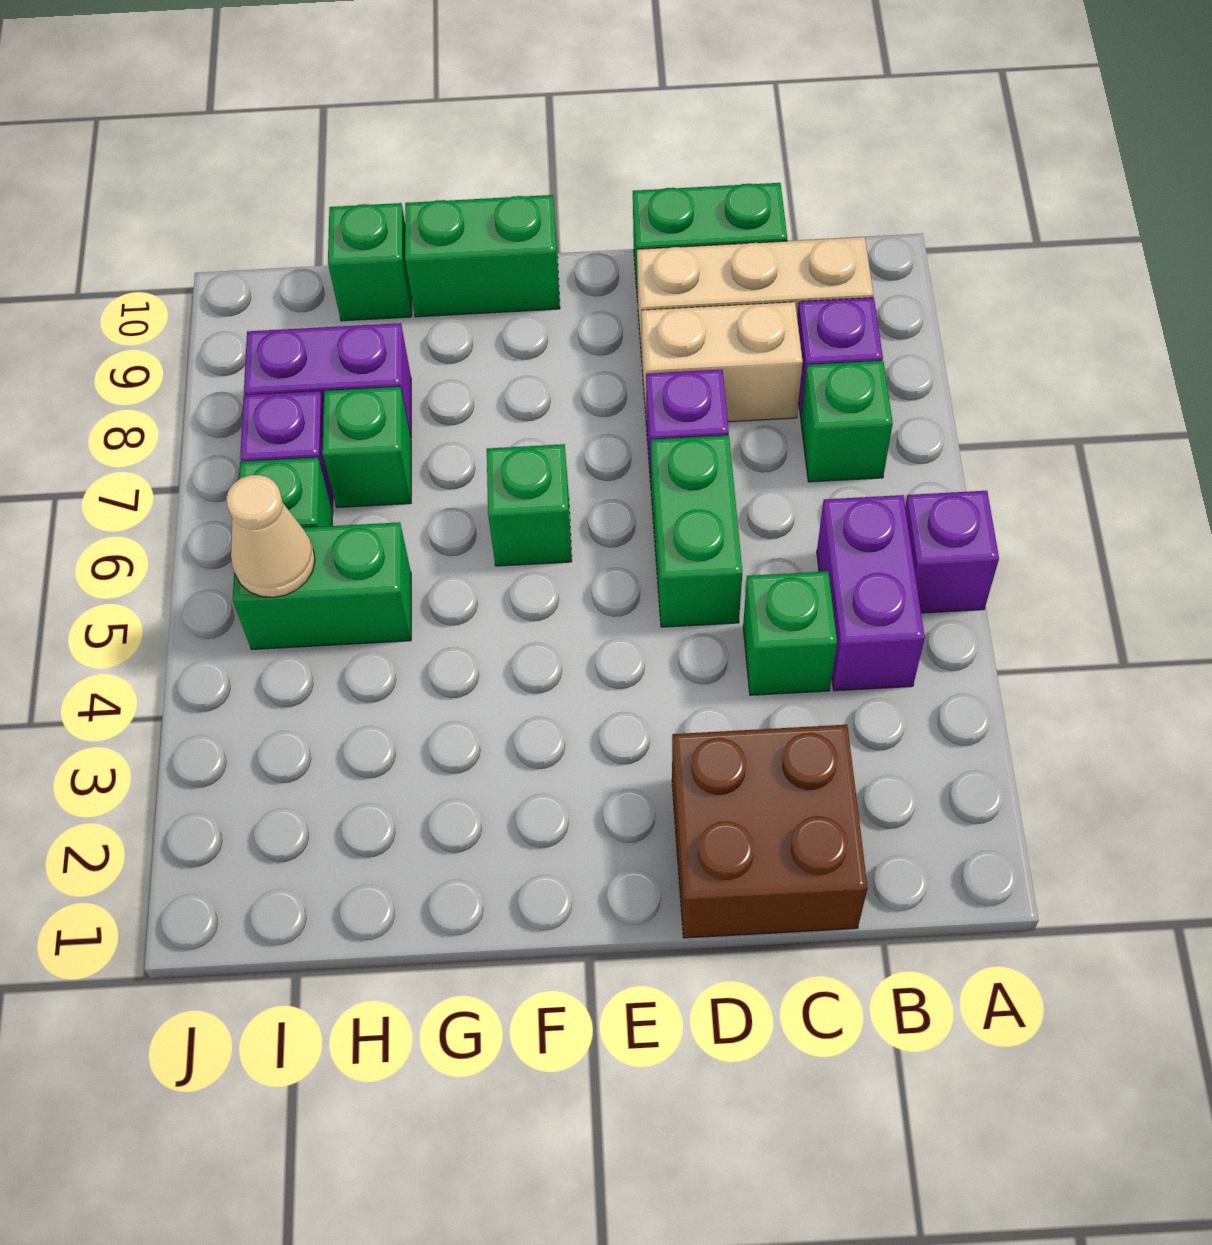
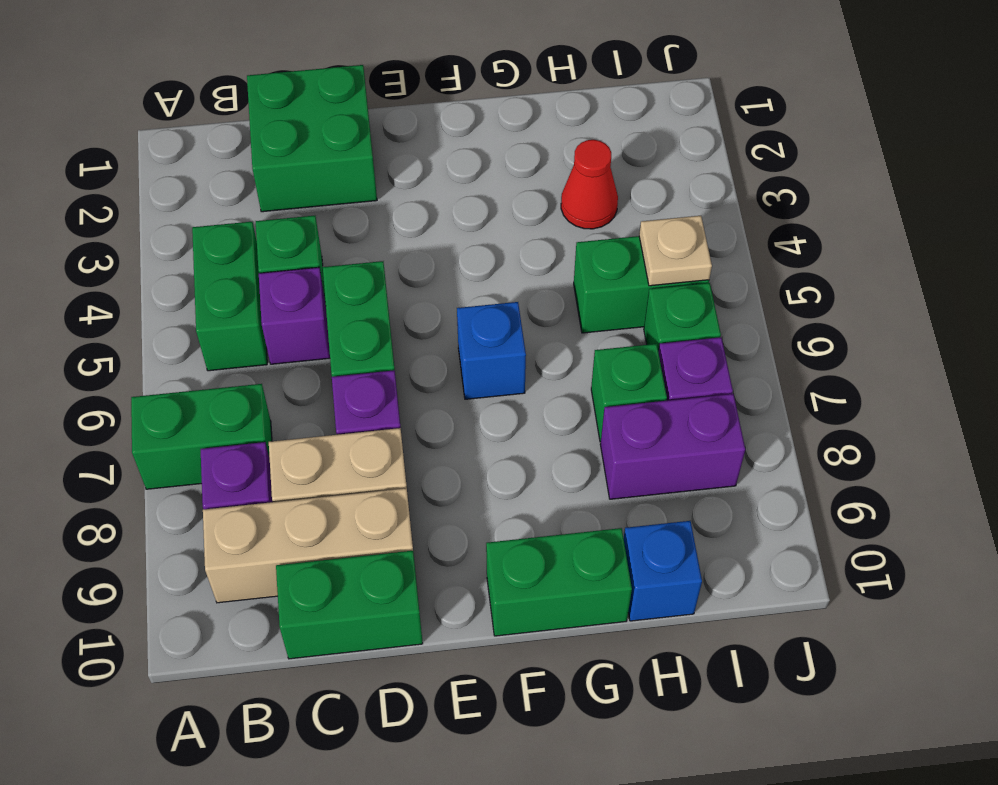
purple 1x1 brick [905,491,999,613] -> purple 1x1 brick moved to [259,267,330,364]
purple 1x2 brick [817,495,925,691] -> green 1x2 brick [192,222,267,371]
green 1x1 brick [801,361,893,482] -> green 1x2 brick [131,384,272,489]
brown 2x2 brick [672,725,868,938] -> green 2x2 brick [247,65,377,212]
green 1x1 brick [487,444,572,566] -> blue 1x1 brick [457,302,526,399]
none -> red 1x1 cone [561,140,618,229]
green 1x1 brick [328,203,412,321] -> blue 1x1 brick [623,521,702,621]
tan 1x1 cone [226,475,315,597] -> tan 1x1 plate [639,216,712,286]

